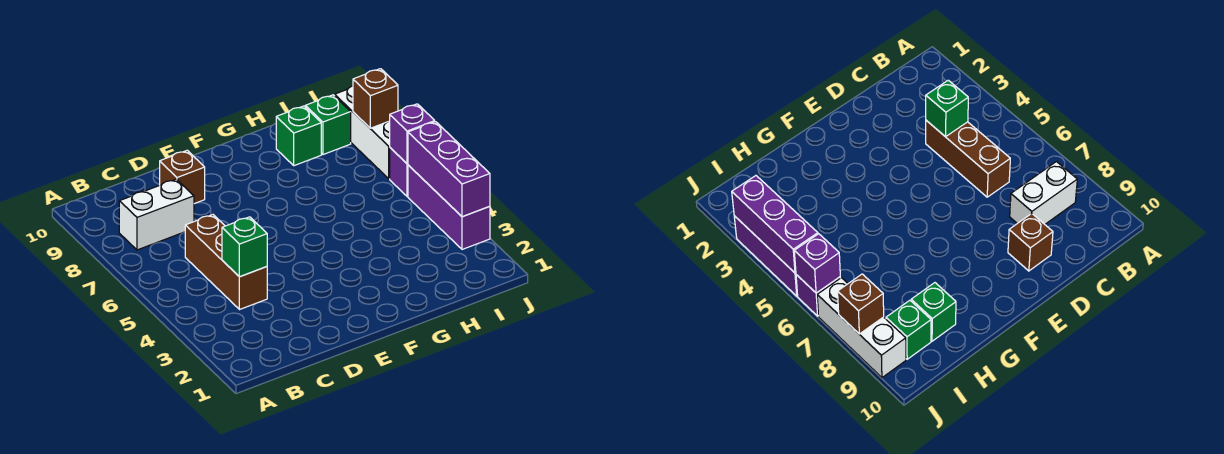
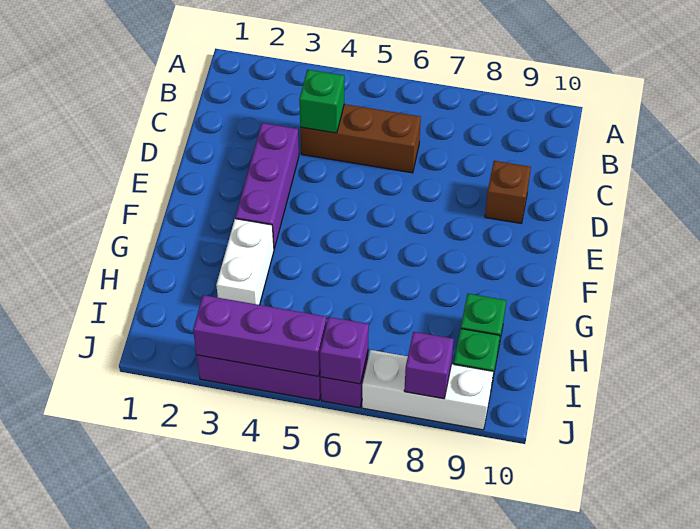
white 1x2 brick [119,179,194,250] -> white 1x2 brick moved to [216,219,274,305]
none -> purple 1x3 brick [235,123,299,249]
brown 1x1 brick [353,69,398,128] -> purple 1x1 brick [404,332,454,399]

